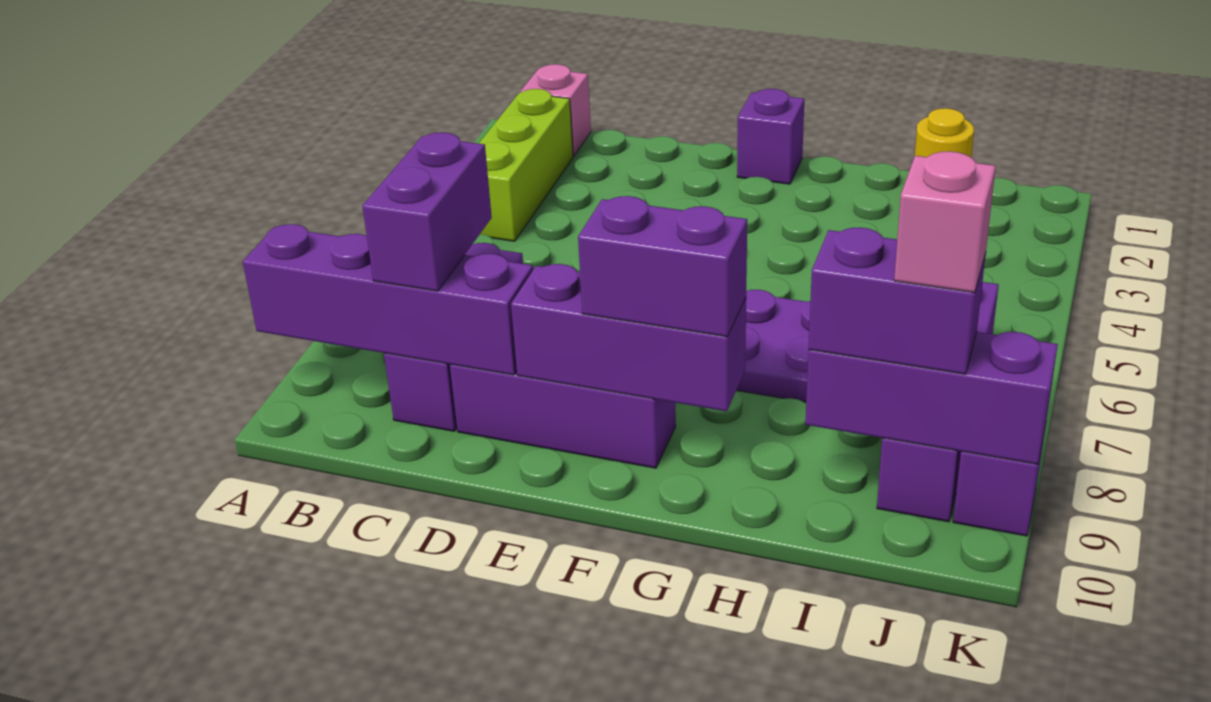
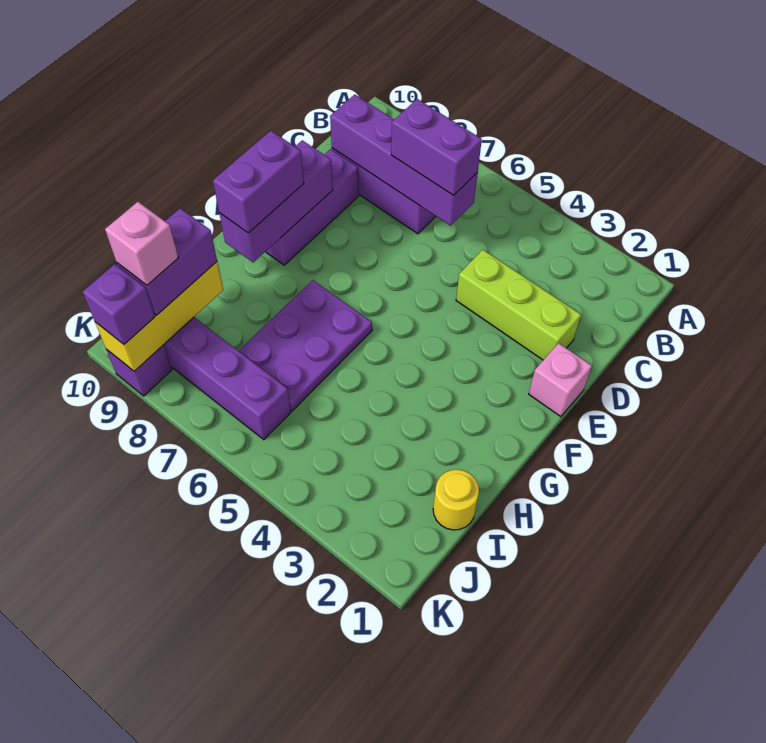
purple 1x4 brick [243,224,533,375] -> purple 1x4 brick turned to [330,95,478,226]
pink 1x1 brick [520,64,591,156] -> pink 1x1 brick moved to [529,343,592,417]
lime 1x3 brick [479,89,573,241] -> lime 1x3 brick moved to [456,250,581,360]
purple 1x2 brick [362,132,492,291] -> purple 1x2 brick moved to [391,99,482,195]
purple 1x1 brick [737,89,804,184] -> purple 1x1 brick moved to [83,264,155,344]
purple 1x3 brick [805,332,1058,464] -> yellow 1x3 brick [95,262,223,371]

